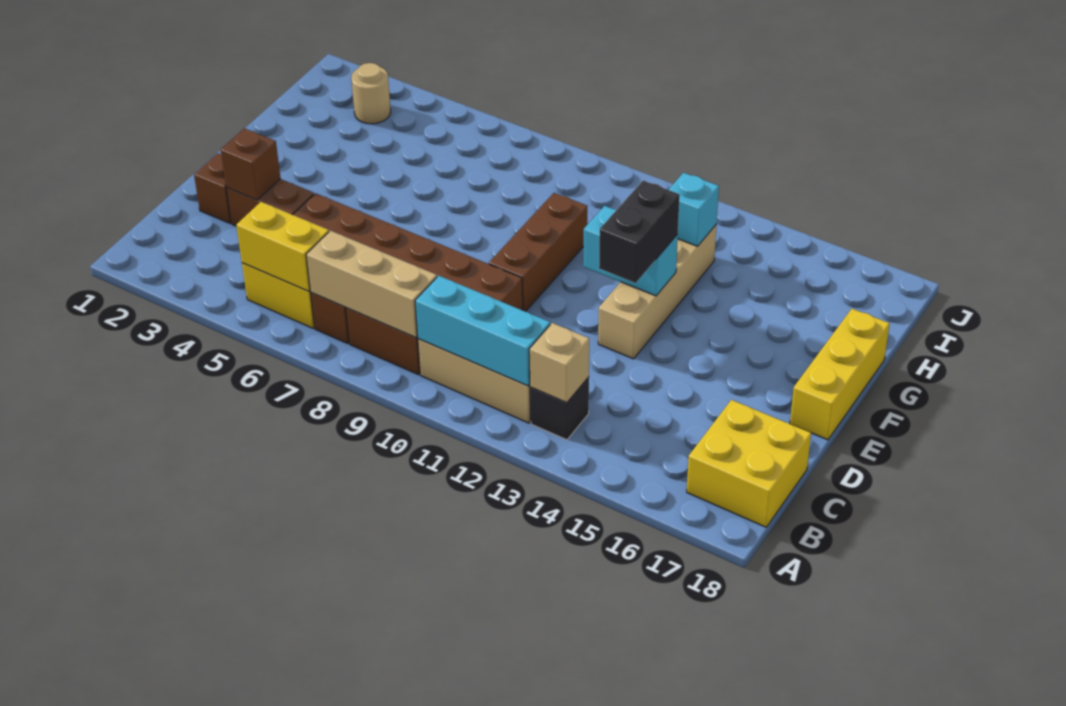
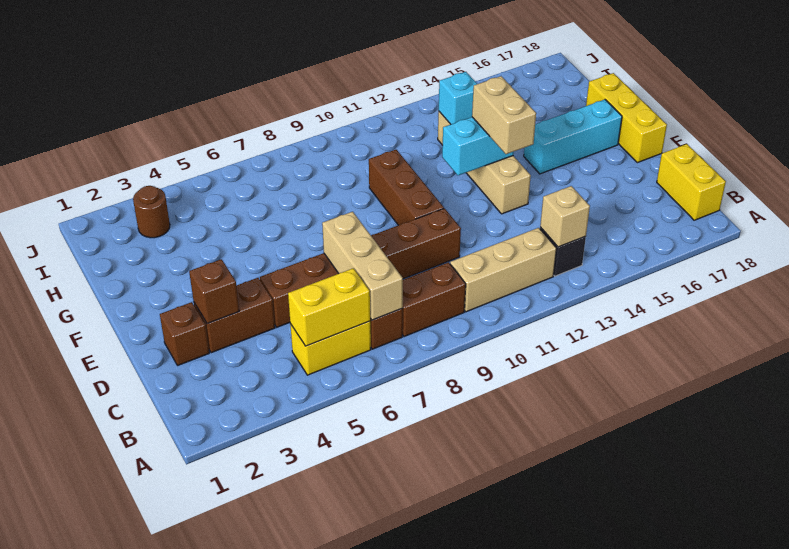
tan 1x3 brick [306,231,437,338] -> tan 1x3 brick turned to [322,212,403,320]
cyan 1x3 brick [415,276,550,386] -> cyan 1x3 brick moved to [524,100,622,174]
yellow 2x2 brick [687,400,811,527] -> yellow 1x2 brick [657,144,726,220]
black 1x2 brick [599,181,680,283] -> tan 1x2 brick [472,76,536,154]
tan 1x1 round brick [351,63,391,124] -> brown 1x1 round brick [133,186,170,238]

